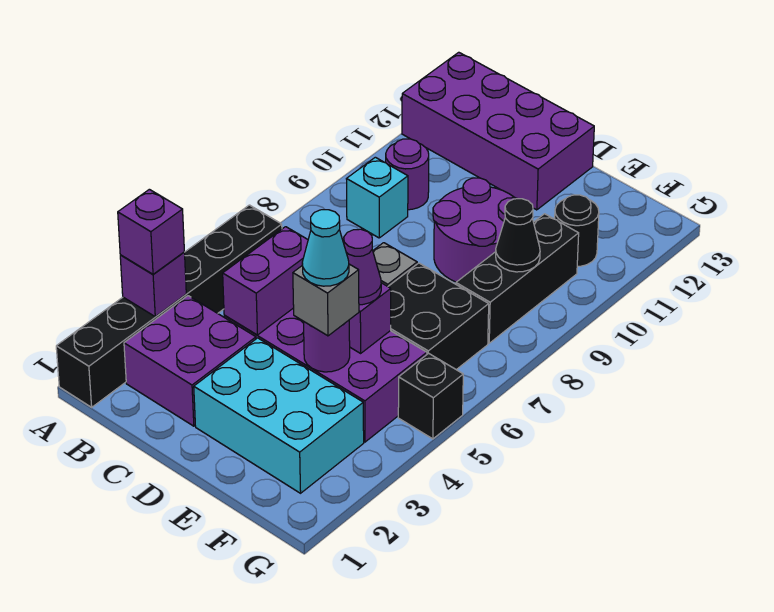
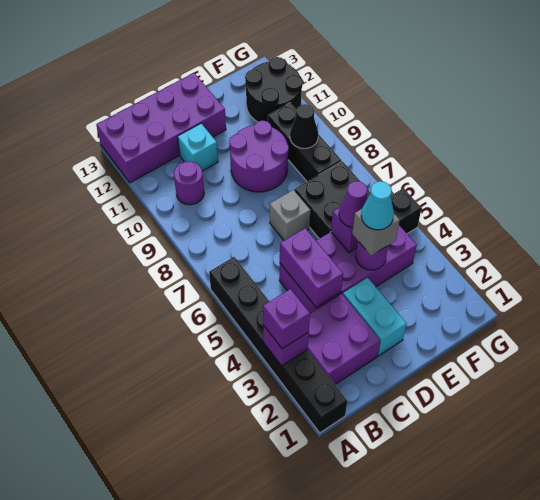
cyan 1x1 brick [347,157,408,238] -> cyan 1x1 brick moved to [178,124,218,171]
cyan 2x3 brick [194,338,364,493] -> cyan 1x2 brick [343,278,407,356]
black 1x1 round brick [555,195,599,266] -> black 2x2 round brick [245,57,303,122]

